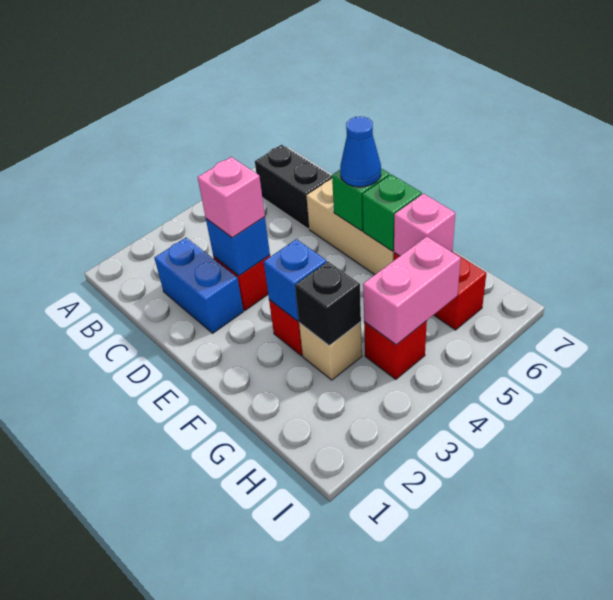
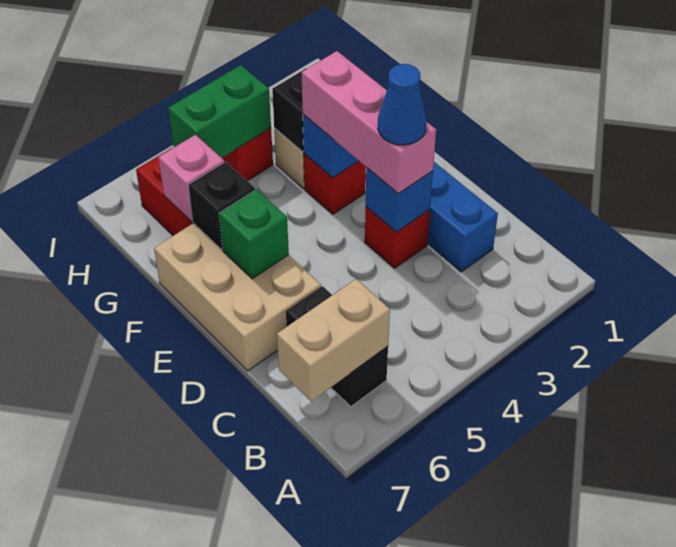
none -> tan 1x2 brick [277,279,390,401]
pink 1x1 brick [198,157,265,238] -> pink 1x3 brick [301,51,436,194]
blue 1x1 cone [340,117,381,187] -> blue 1x1 cone moved to [378,64,427,145]
green 1x1 brick [362,174,422,251] -> black 1x1 brick [188,162,255,250]
pink 1x2 brick [363,236,461,345] -> green 1x2 brick [168,65,271,158]

